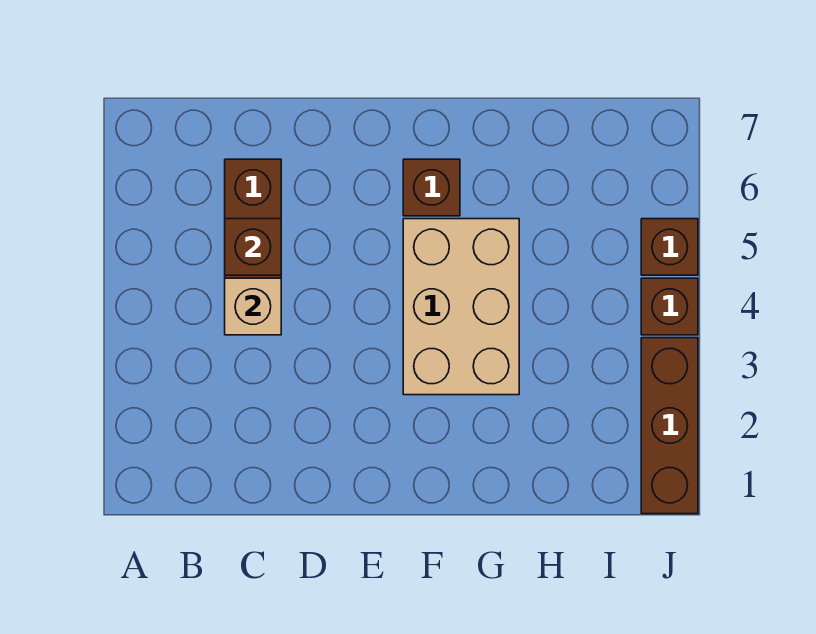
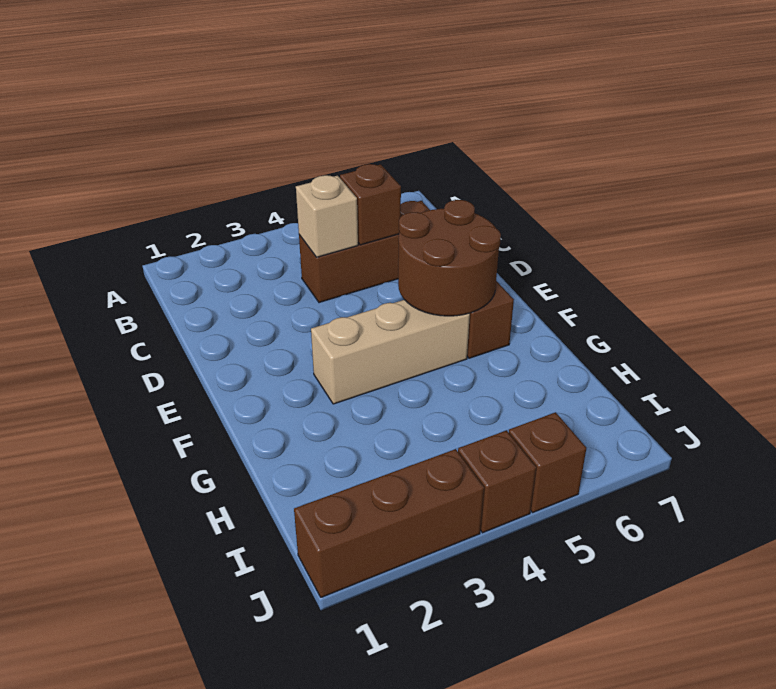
none -> brown 2x2 round brick [398,200,501,316]
tan 2x3 brick [403,219,519,395] -> tan 1x3 brick [311,300,470,404]

